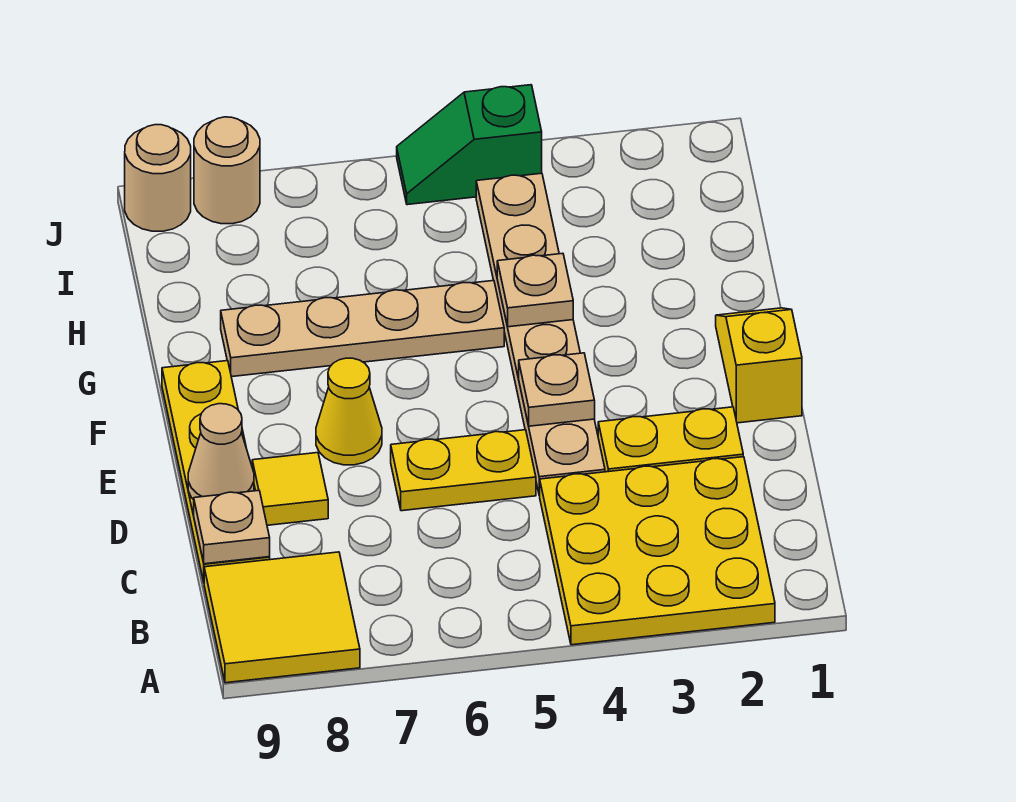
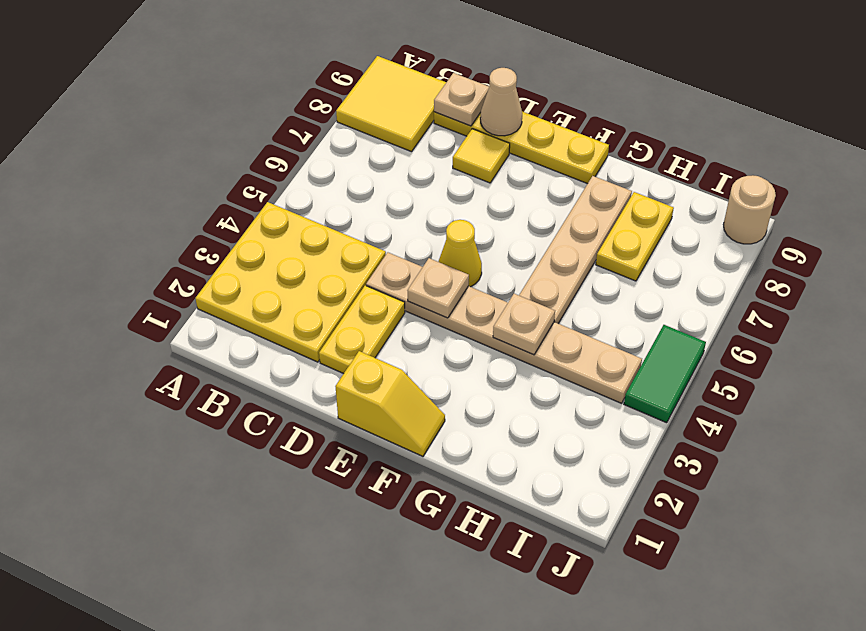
yellow 1x2 plate [391,430,536,511] -> yellow 1x2 plate moved to [596,192,674,281]
yellow 1x1 cone [316,358,382,465] -> yellow 1x1 cone moved to [438,220,482,287]
green 1x2 slope [397,85,542,205] -> green 1x2 tile [624,325,706,423]
tan 1x1 round brick [194,117,260,224] -> none

